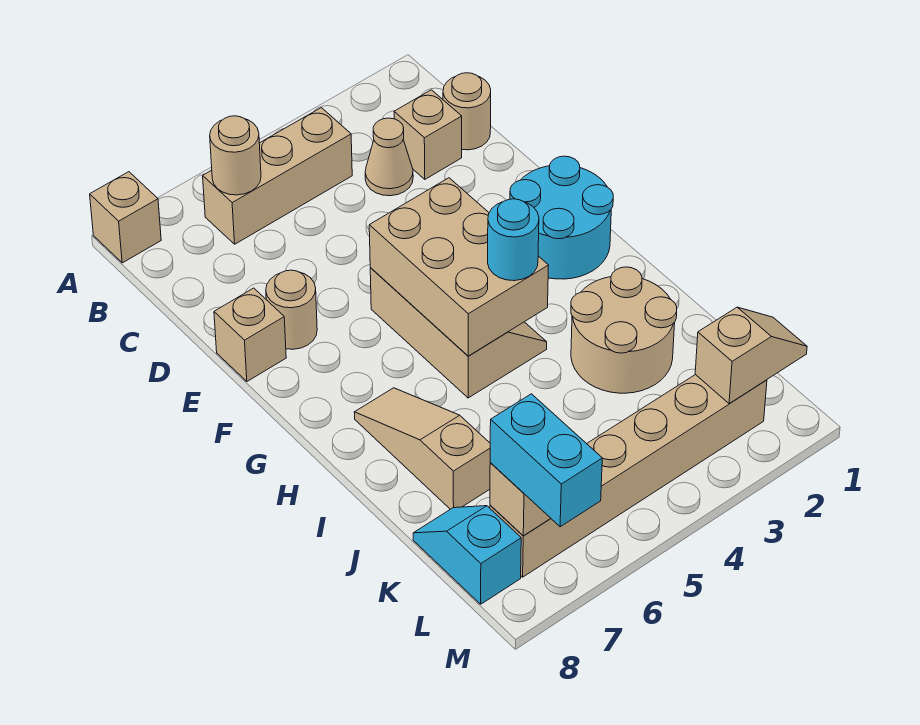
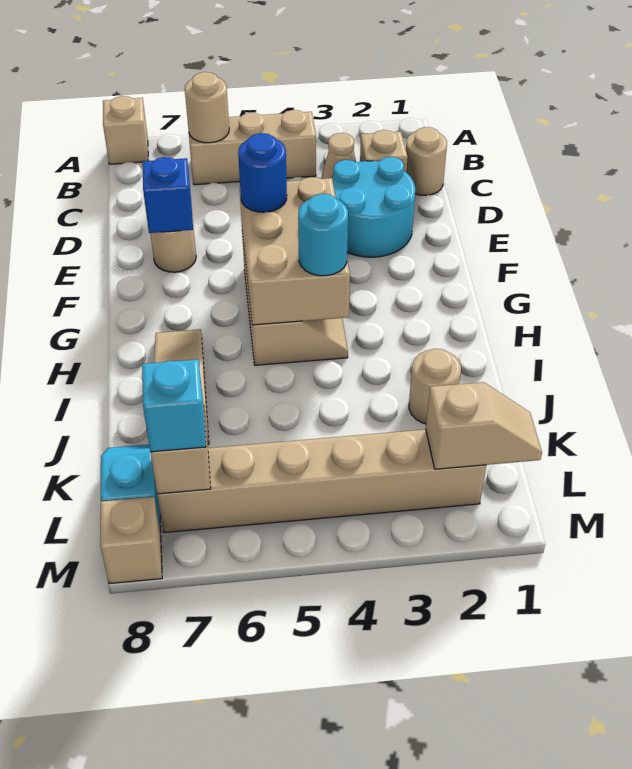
none -> blue 1x1 brick [142,157,193,233]
tan 1x1 brick [214,288,286,381] -> tan 1x1 brick moved to [100,497,162,584]
cyan 2x2 round brick [510,156,613,279] -> cyan 2x2 round brick moved to [331,157,415,257]
none -> blue 1x1 round brick [238,133,287,212]
tan 2x2 round brick [571,267,677,393] -> tan 1x1 round brick [409,349,461,424]
cyan 1x2 brick [490,394,602,527] -> cyan 1x1 brick [142,359,206,452]

